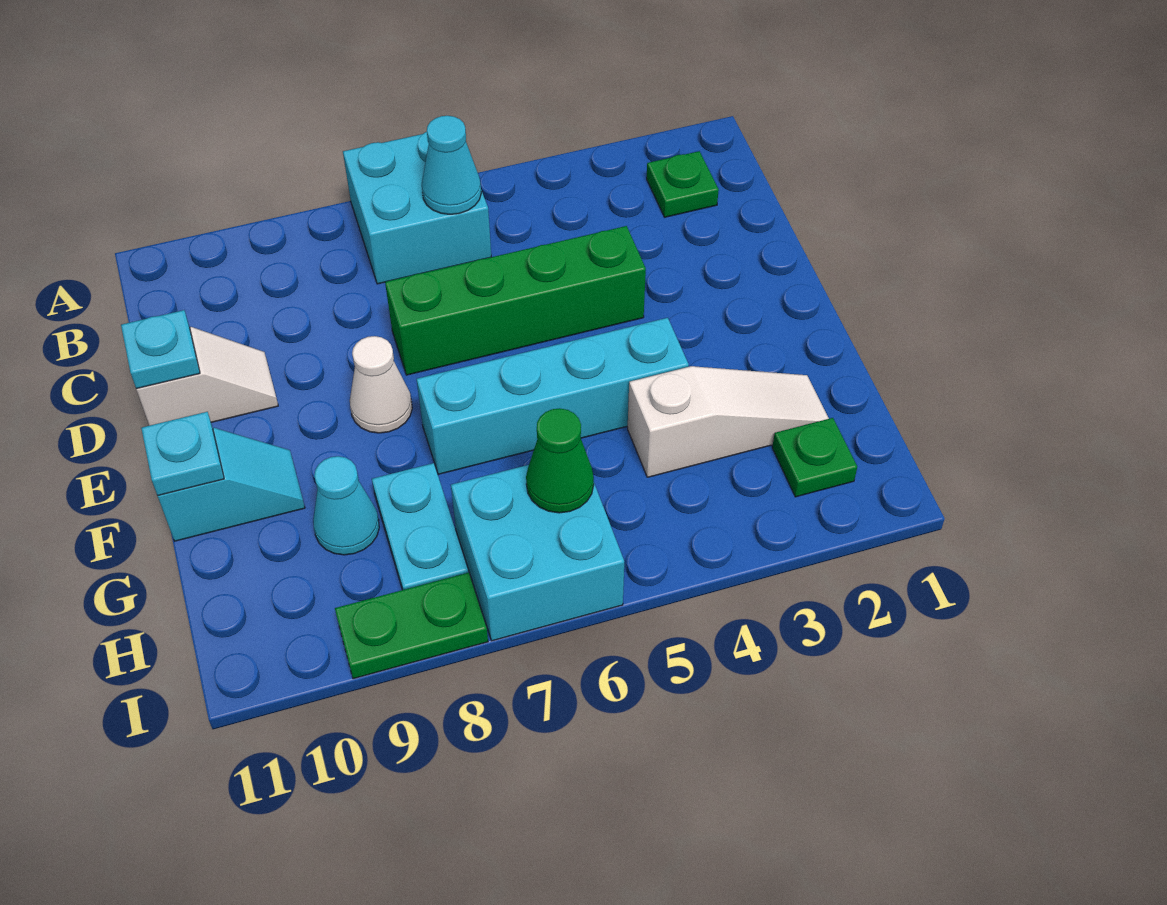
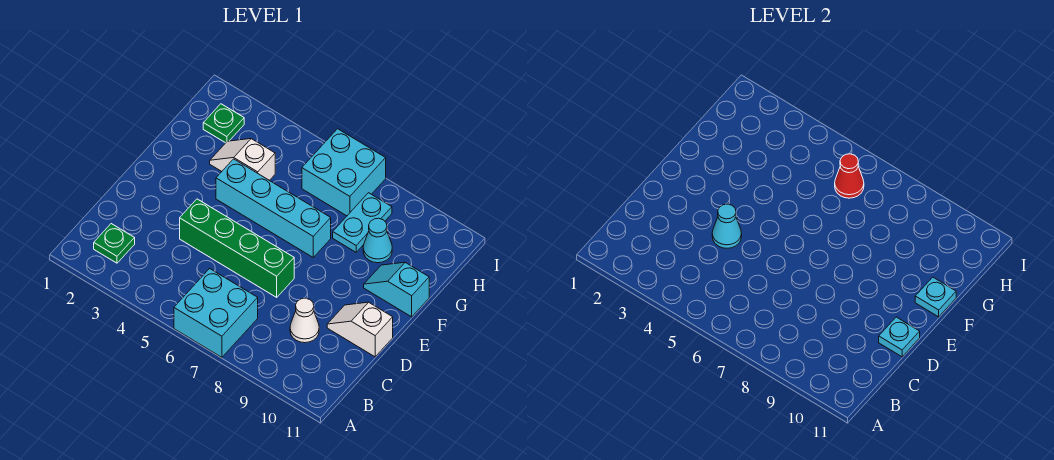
cyan 1x1 cone [422,116,481,214] -> cyan 1x1 cone moved to [712,204,742,248]
white 1x1 cone [350,336,412,433] -> white 1x1 cone moved to [290,298,319,343]
white 1x3 slope [628,366,829,477] -> white 1x2 slope [210,139,275,180]
green 1x1 cone [526,408,594,513] -> red 1x1 cone [835,154,864,198]
green 1x2 plate [335,573,488,679] -> none

